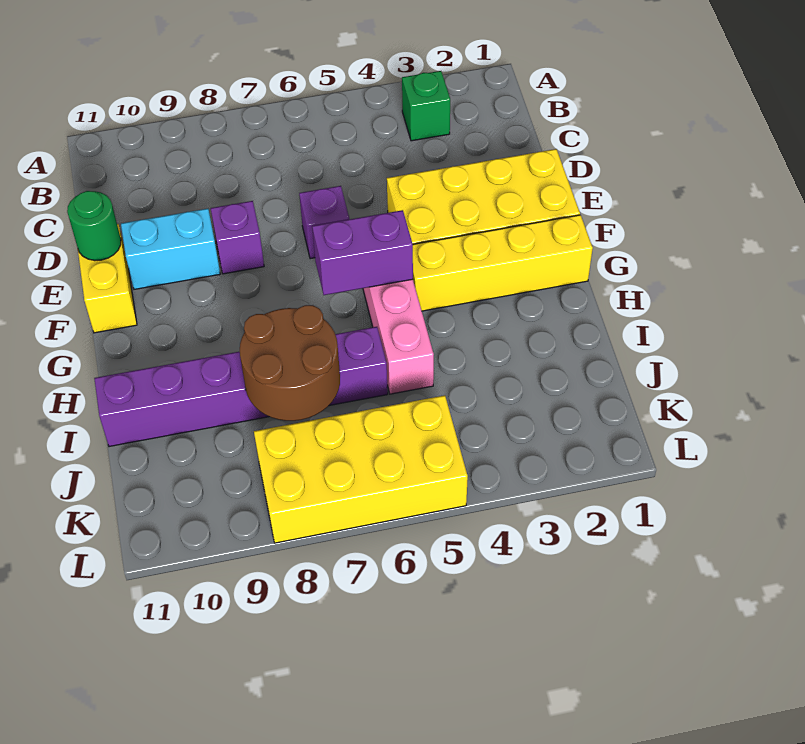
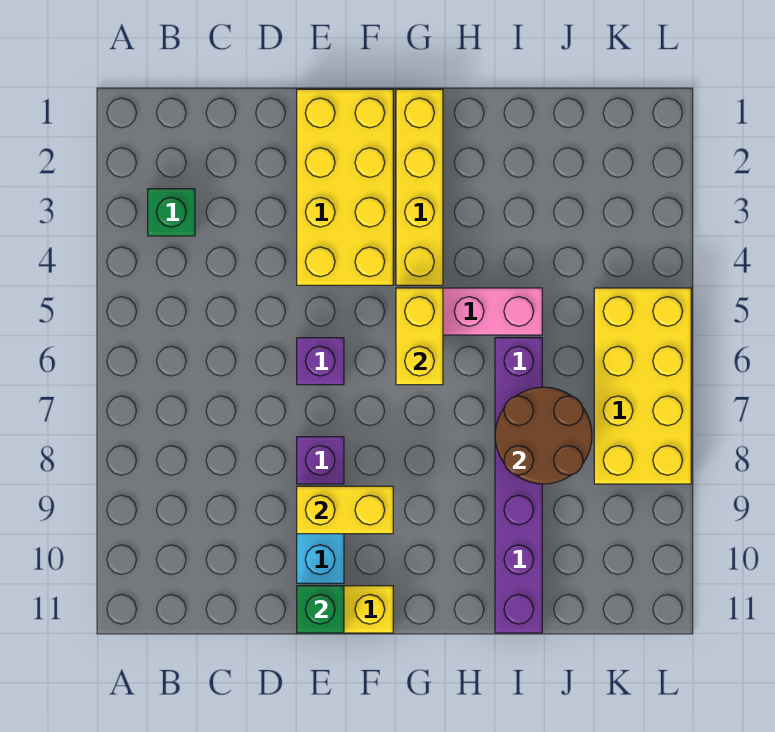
none -> yellow 1x2 brick [297,486,393,534]
green 1x1 round brick [67,191,121,261] -> green 1x1 brick [297,586,344,633]
purple 1x2 brick [312,210,413,295] -> yellow 1x2 brick [396,288,443,385]

